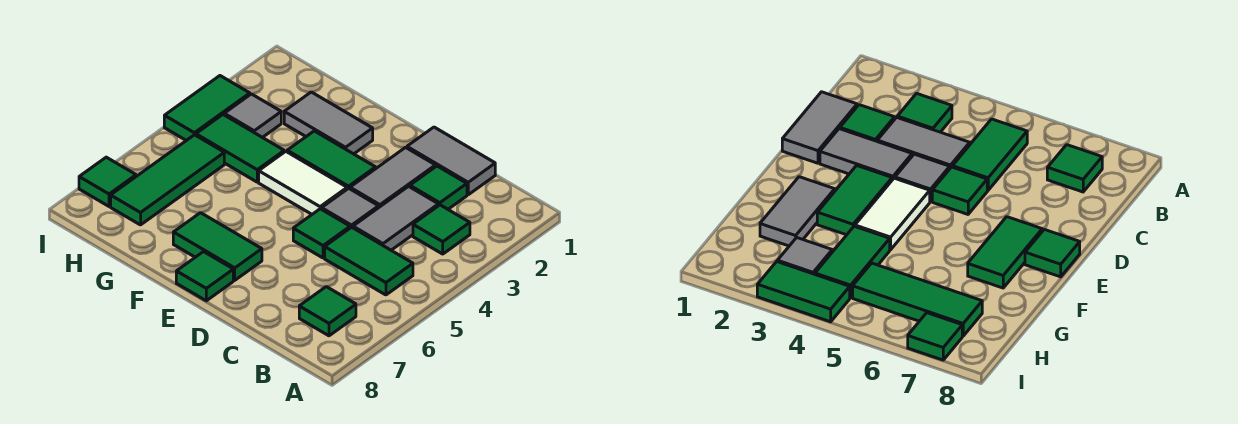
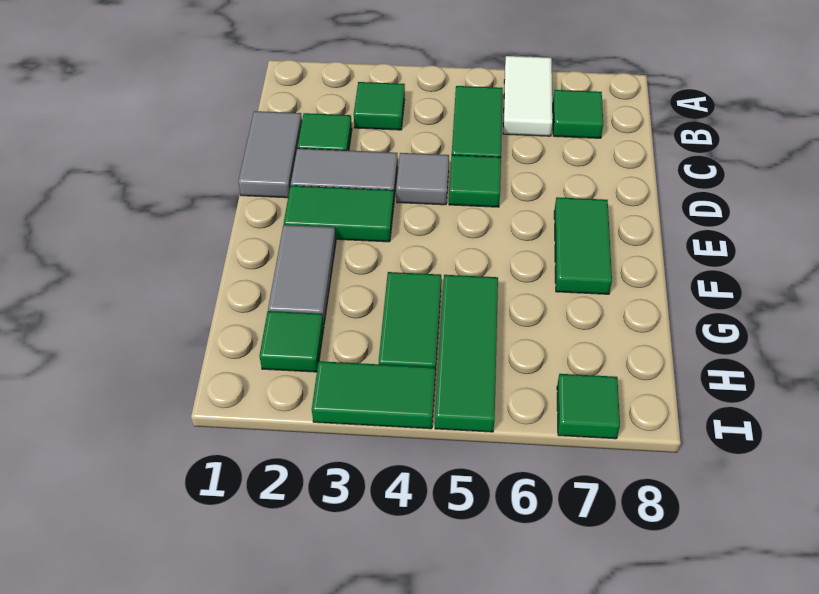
grey 1x2 tile [353,186,438,250] -> none
green 1x2 tile [287,131,376,189] -> green 1x2 tile turned to [284,186,394,242]
white 1x2 tile [259,151,347,214] -> white 1x2 tile moved to [503,56,553,136]
green 1x1 tile [176,252,233,301] -> green 1x1 tile moved to [259,311,324,372]
grey 1x1 tile [224,94,281,137] -> none
green 1x3 tile [111,135,224,225] -> green 1x3 tile turned to [435,275,498,432]

